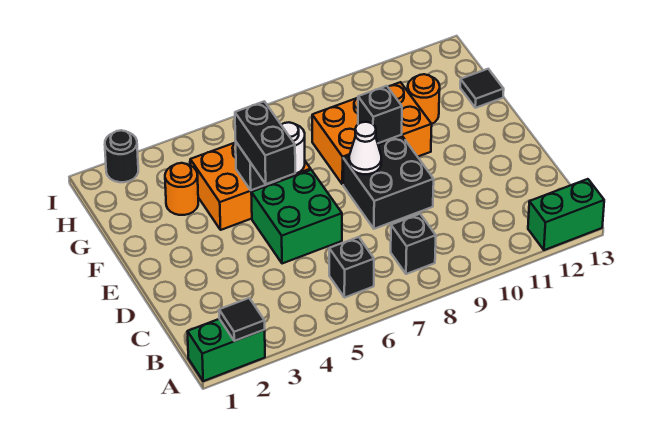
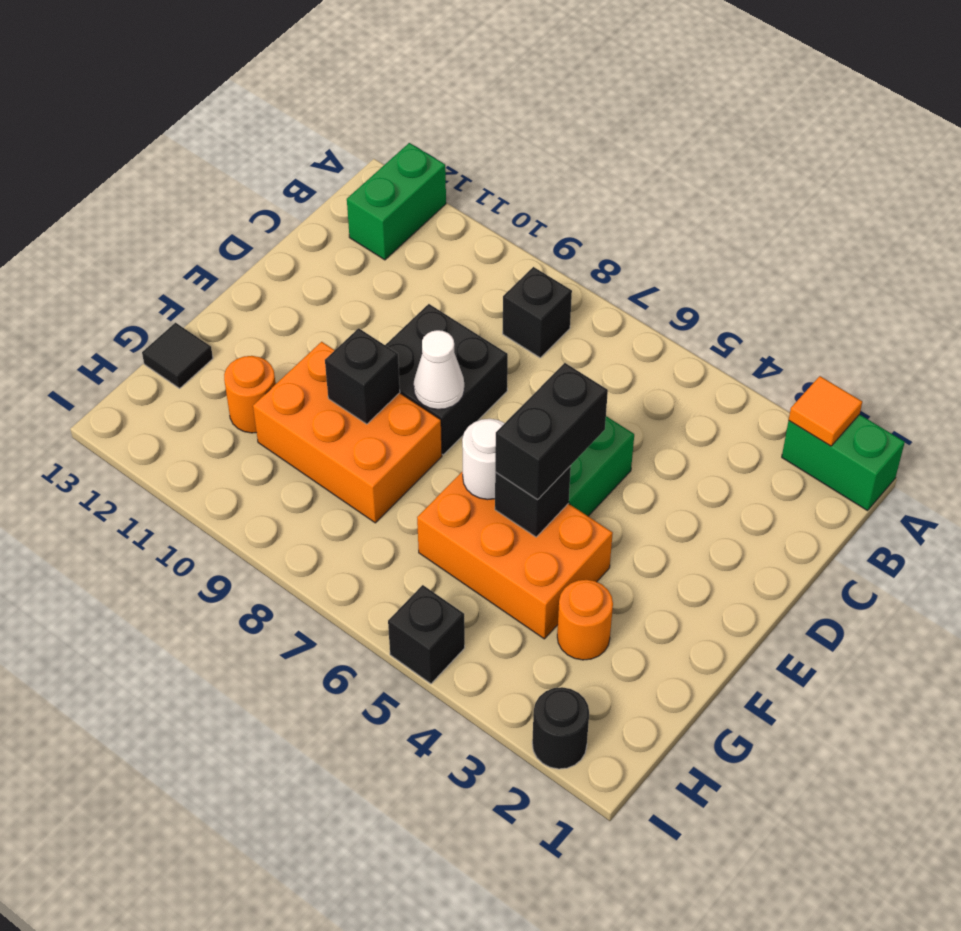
black 1x1 tile [219,298,265,341] -> orange 1x1 tile [789,376,862,446]
green 1x2 brick [528,179,604,250] -> green 1x2 brick turned to [347,143,446,260]
black 1x1 brick [329,237,374,298] -> black 1x1 brick moved to [388,585,465,684]

